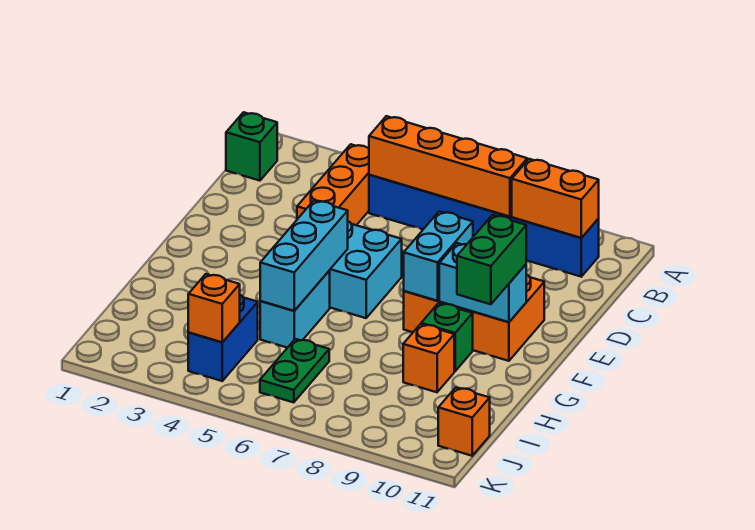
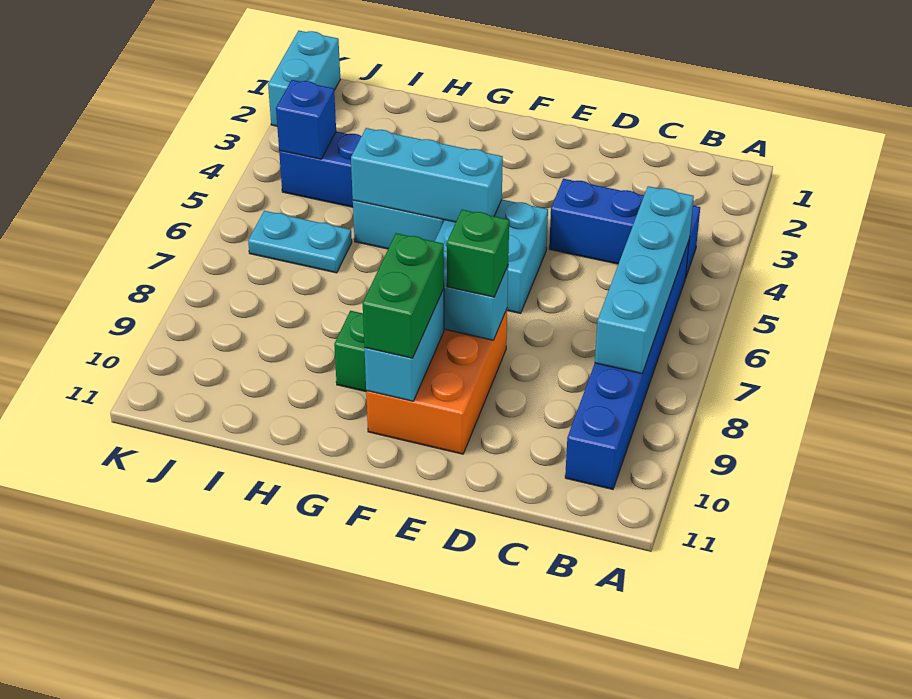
green 1x1 brick [226,112,277,181] -> green 1x1 brick moved to [447,210,509,297]
orange 1x3 brick [297,144,369,225] -> blue 1x3 brick [549,179,700,278]
orange 1x4 brick [369,116,527,217] -> cyan 1x4 brick [595,186,694,374]
orange 1x2 brick [512,159,599,238] -> none
green 1x2 brick [457,215,526,304] -> green 1x2 brick turned to [363,233,444,358]
orange 1x1 brick [403,324,454,392] -> none
green 1x2 plate [260,339,329,402] -> cyan 1x2 plate [248,211,352,273]
orange 1x1 brick [188,274,240,342] -> blue 1x1 brick [276,80,336,159]
orange 1x1 brick [438,388,490,456] -> none
none -> cyan 1x2 brick [268,31,340,126]

